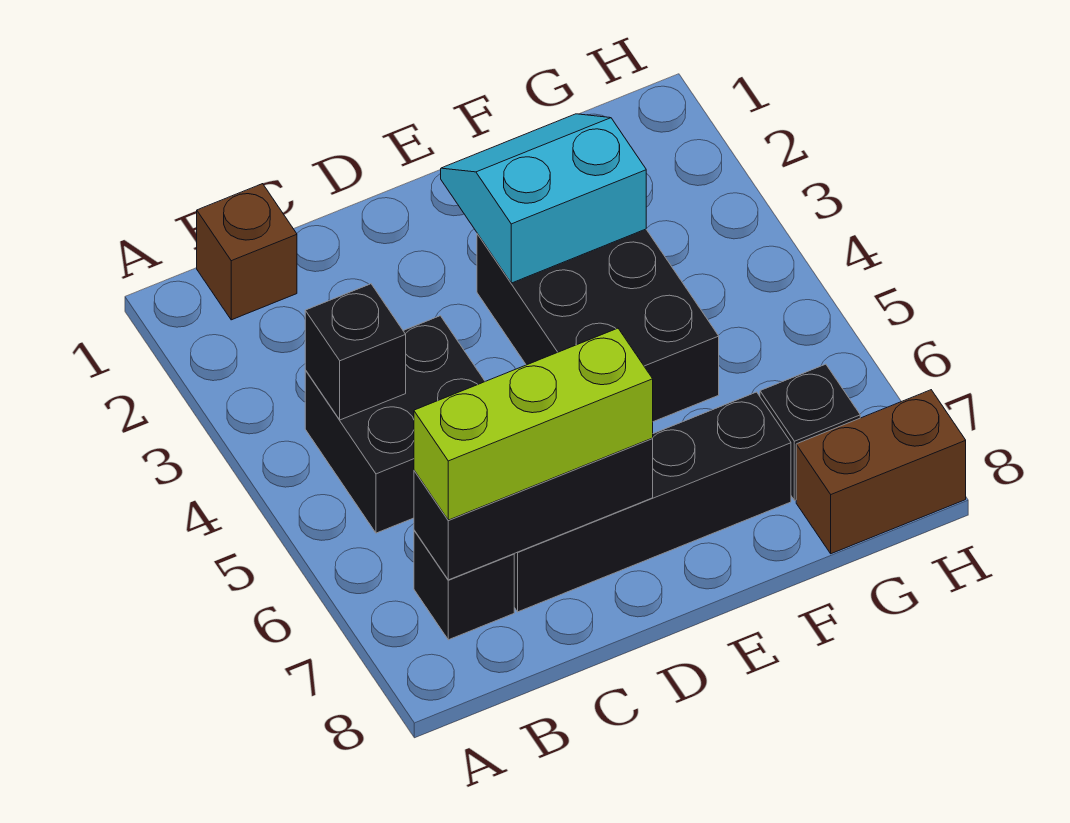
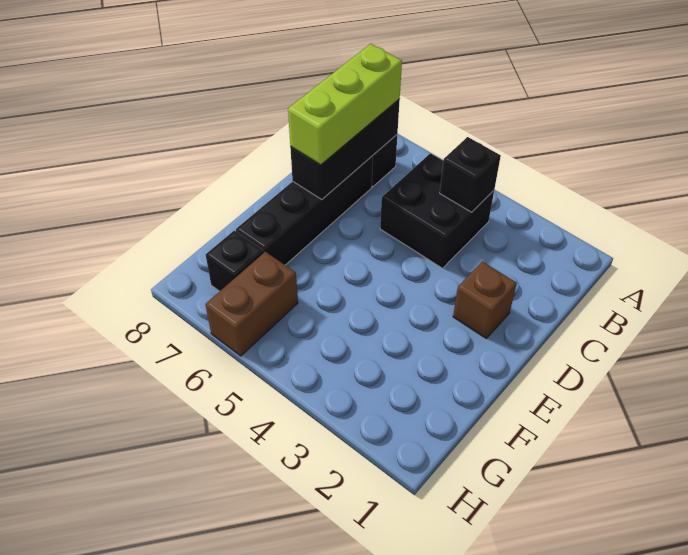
brown 1x1 brick [197,184,297,320] -> brown 1x1 brick moved to [453,261,517,338]
cyan 2x2 slope [441,114,646,283] -> none
black 2x3 brick [477,229,719,422] -> none
brown 1x2 brick [796,390,966,554] -> brown 1x2 brick moved to [205,252,298,356]

